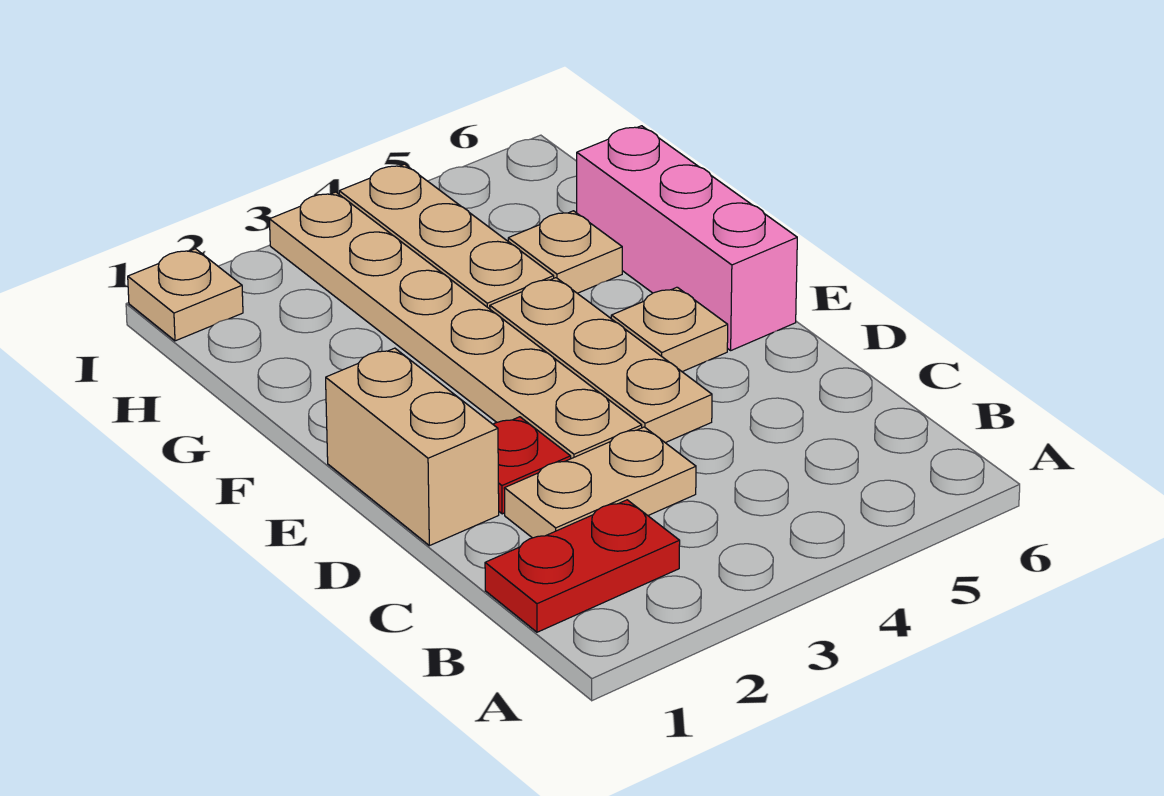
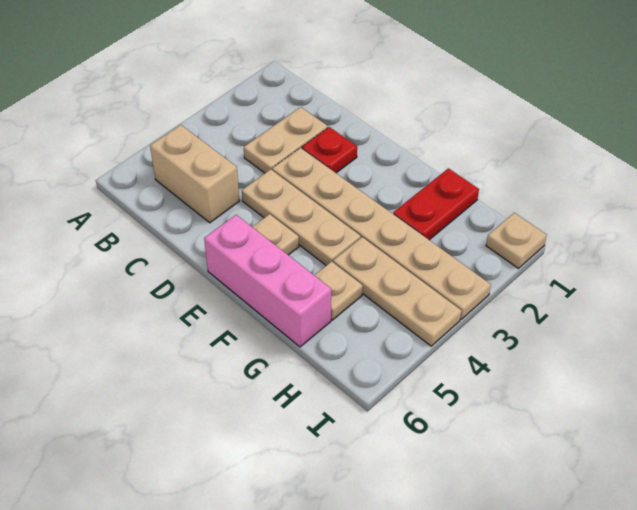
red 1x2 plate [485,500,680,632] -> red 1x2 plate moved to [393,168,479,240]
tan 1x2 brick [326,348,499,546] -> tan 1x2 brick moved to [150,125,239,223]

